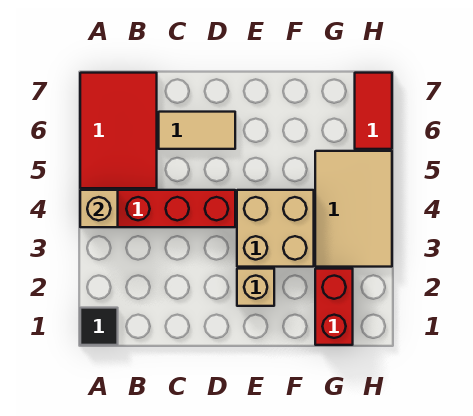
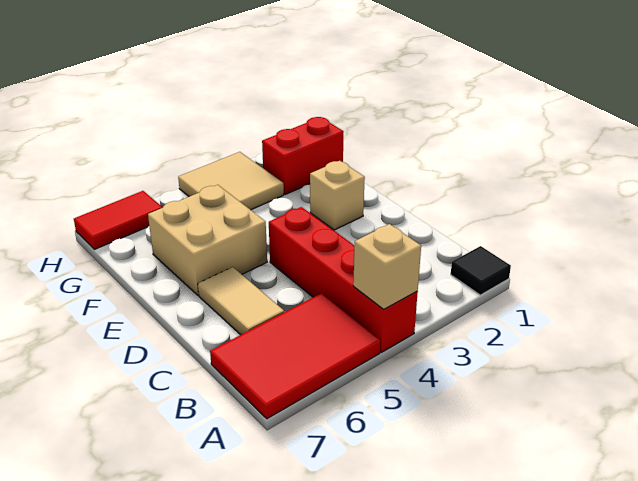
tan 2x2 brick [237,190,314,267] -> tan 2x2 brick moved to [148,185,267,295]
tan 2x3 tile [315,151,392,267] -> tan 2x2 tile [178,152,284,210]

